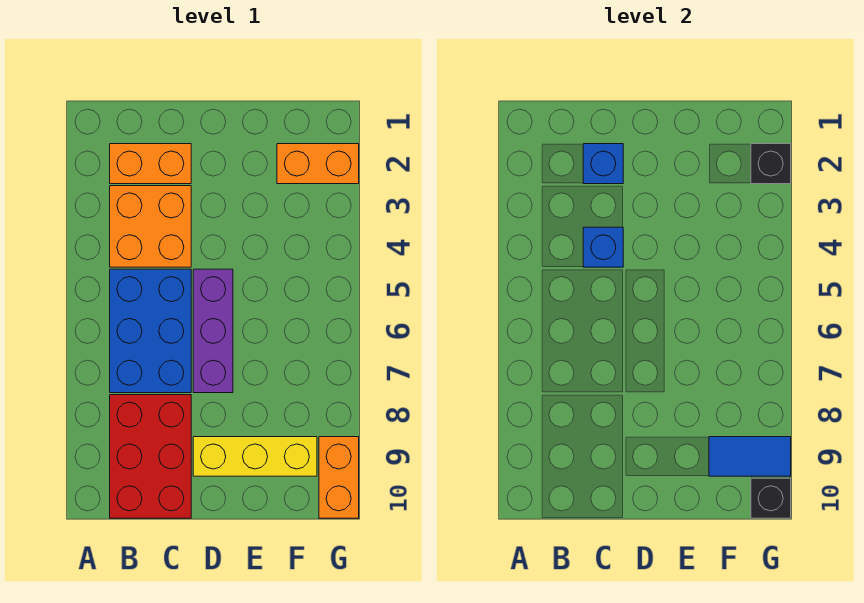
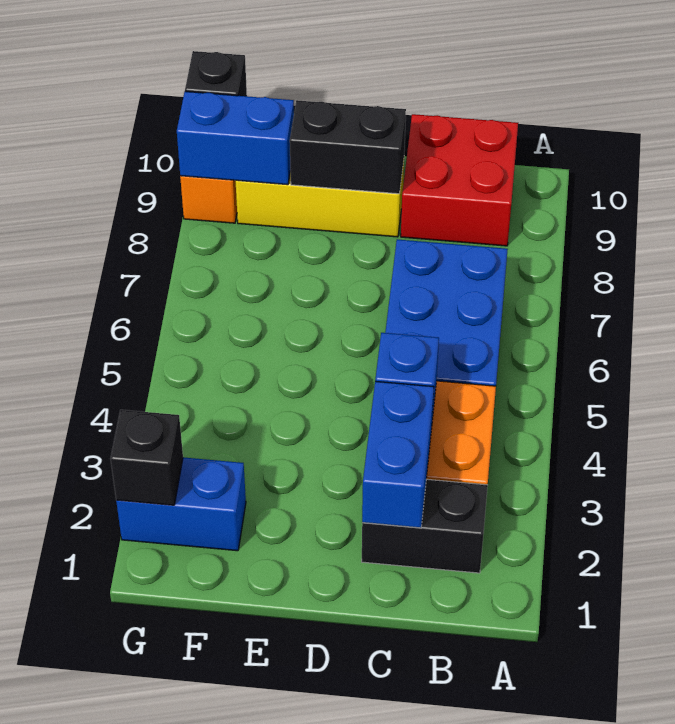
orange 1x2 brick [110,144,191,184] -> black 1x2 brick [362,479,488,573]
red 2x3 brick [110,395,191,518] -> red 2x2 brick [401,114,518,246]
blue 1x1 brick [583,144,623,184] -> blue 1x2 brick [362,381,434,528]
purple 1x3 brick [193,269,233,393] -> none
none -> black 1x2 brick [290,100,406,194]
orange 1x2 brick [277,144,359,184] -> blue 1x2 brick [116,457,246,551]
blue 1x2 tile [709,437,791,476] -> blue 1x2 brick [177,91,294,185]

